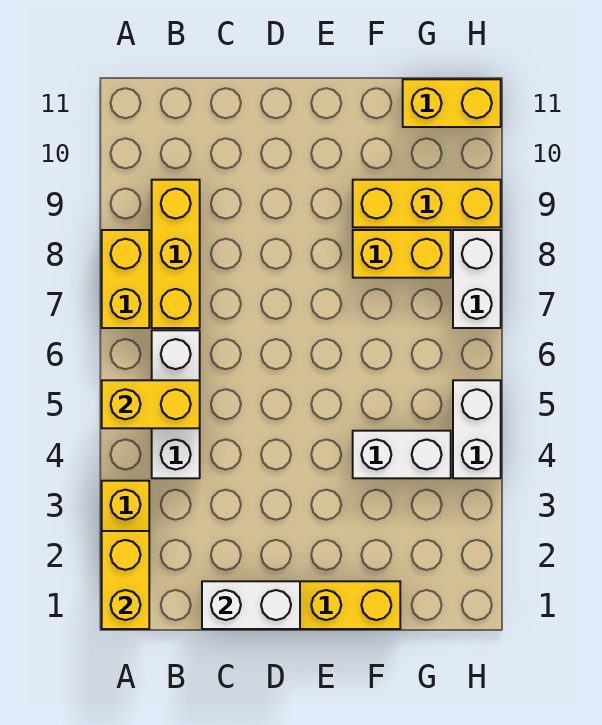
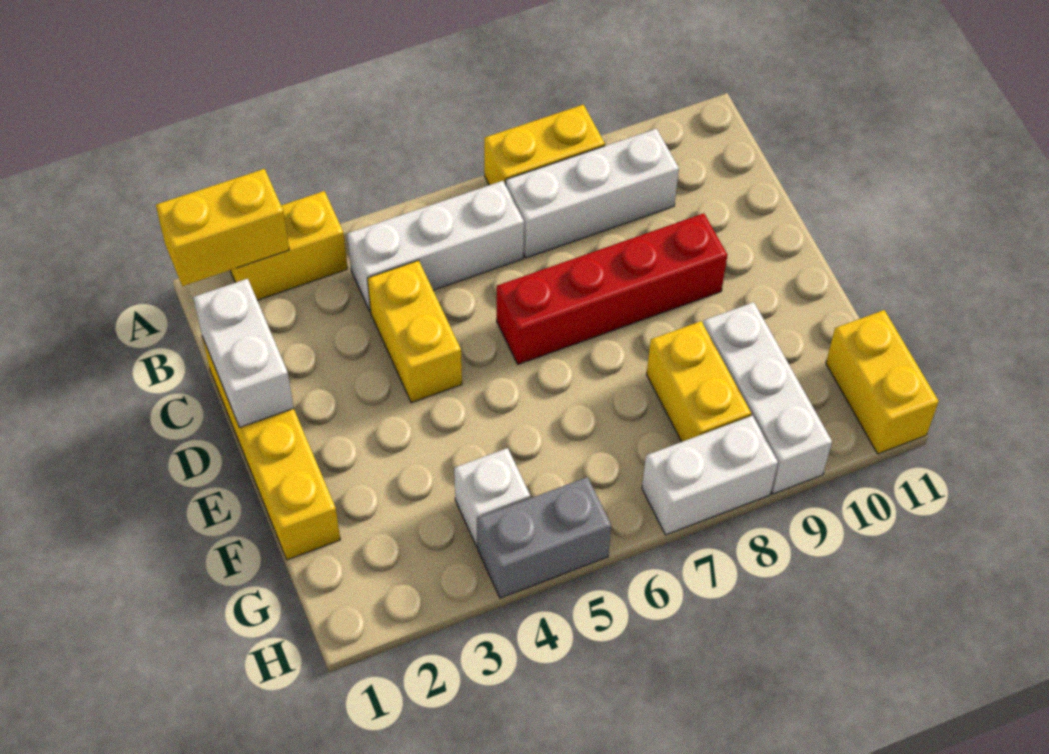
yellow 1x2 brick [102,380,200,428] -> yellow 1x2 brick moved to [368,260,462,403]
yellow 1x3 brick [152,180,200,328] -> white 1x3 brick [506,129,679,258]
none -> red 1x4 brick [497,213,727,364]
white 1x2 brick [353,431,451,478] -> white 1x1 brick [454,448,530,547]
yellow 1x3 brick [353,180,501,227] -> white 1x3 brick [703,302,832,494]
white 1x2 brick [453,380,501,478] -> grey 1x2 brick [477,477,611,598]

